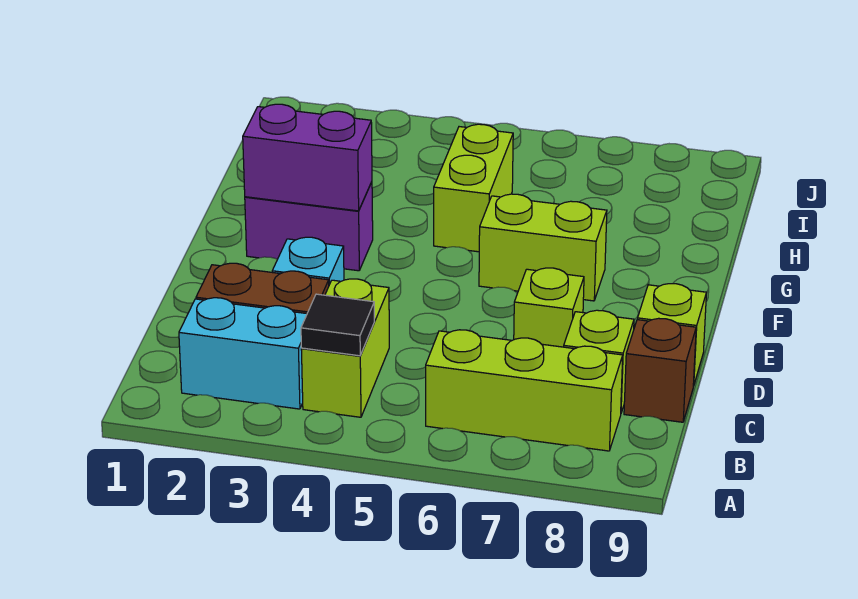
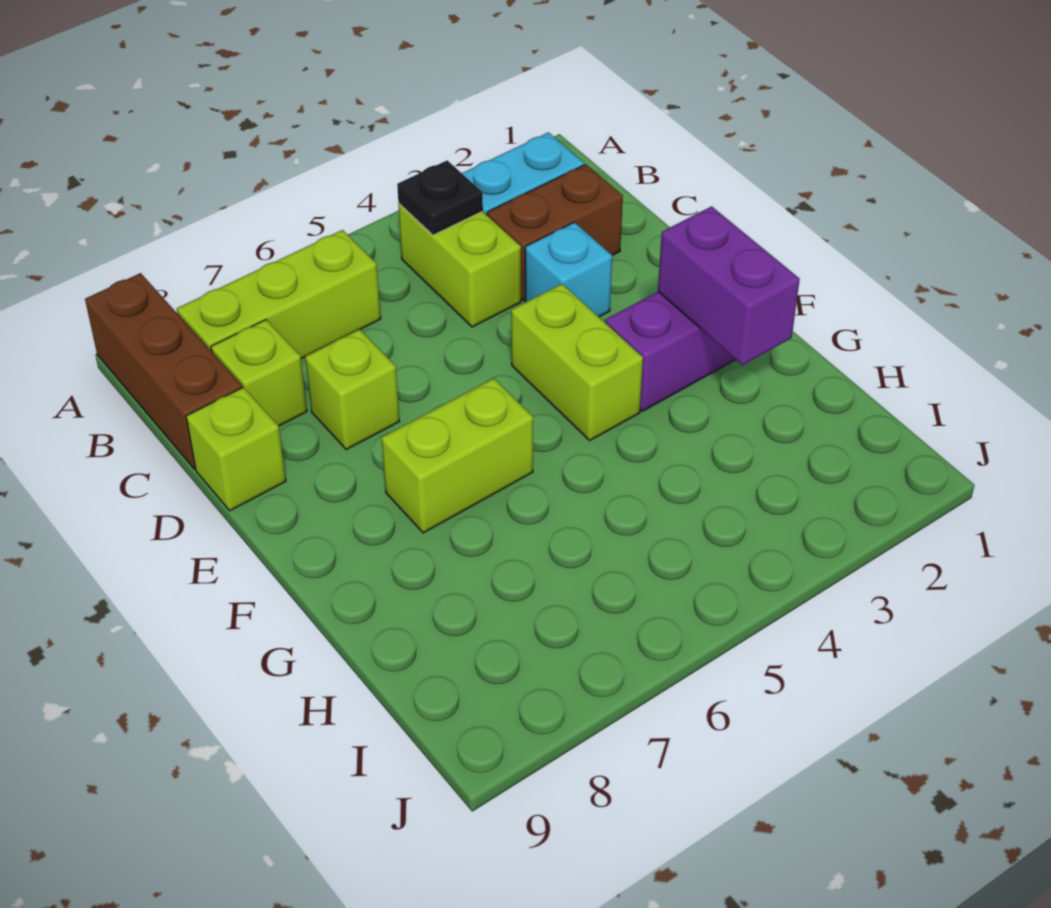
black 1x1 tile [301,294,375,356] -> black 1x1 plate [397,160,483,235]
brown 1x1 brick [624,318,696,422] -> brown 1x3 brick [85,273,242,469]
purple 1x2 brick [243,104,372,211] -> purple 1x2 brick turned to [658,206,800,365]
lime 1x2 brick [434,124,513,252] -> lime 1x2 brick moved to [511,284,643,440]

